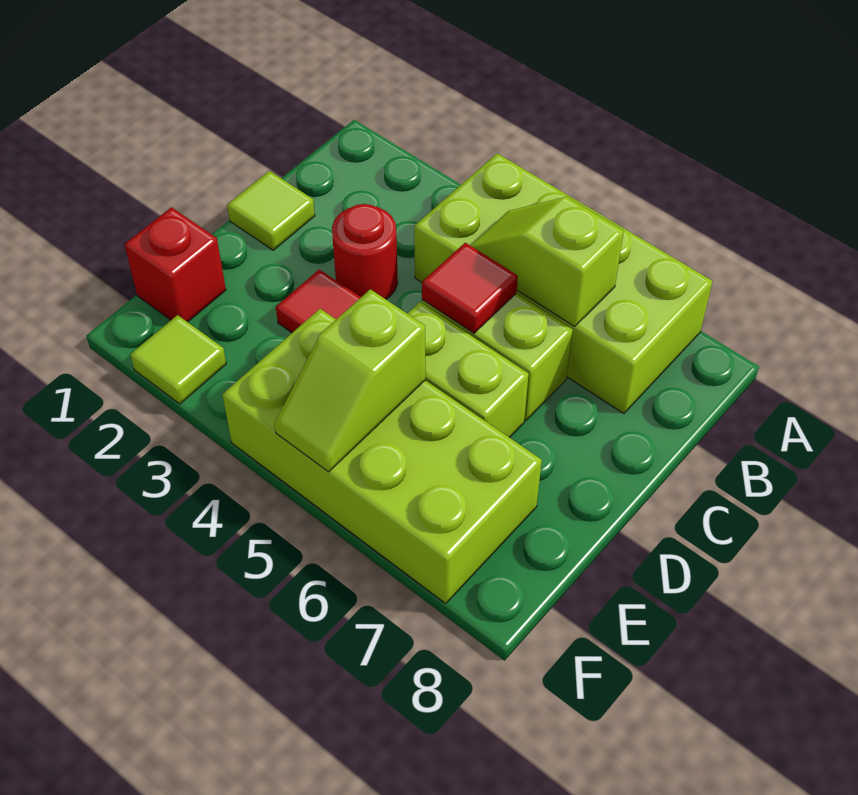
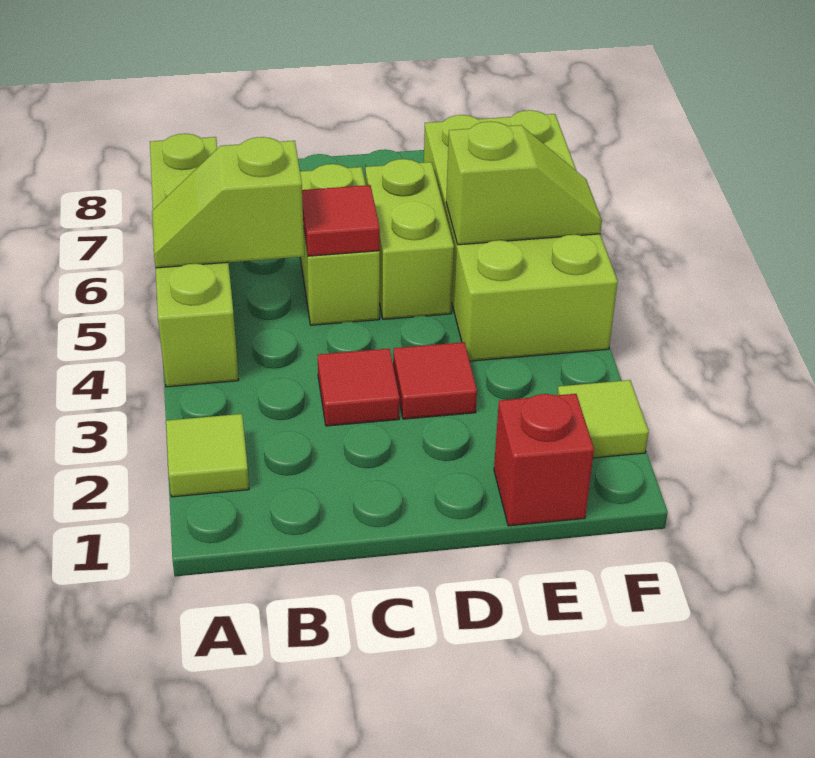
lime 2x4 brick [414,153,713,414] -> lime 1x4 brick [150,134,239,387]
lime 1x2 slope [470,197,624,327] -> lime 1x2 slope turned to [152,137,304,268]
lime 1x1 tile [227,171,315,250] -> lime 1x1 tile moved to [166,414,249,497]
red 1x1 round brick [332,204,398,299] -> red 1x1 tile [318,349,400,426]

